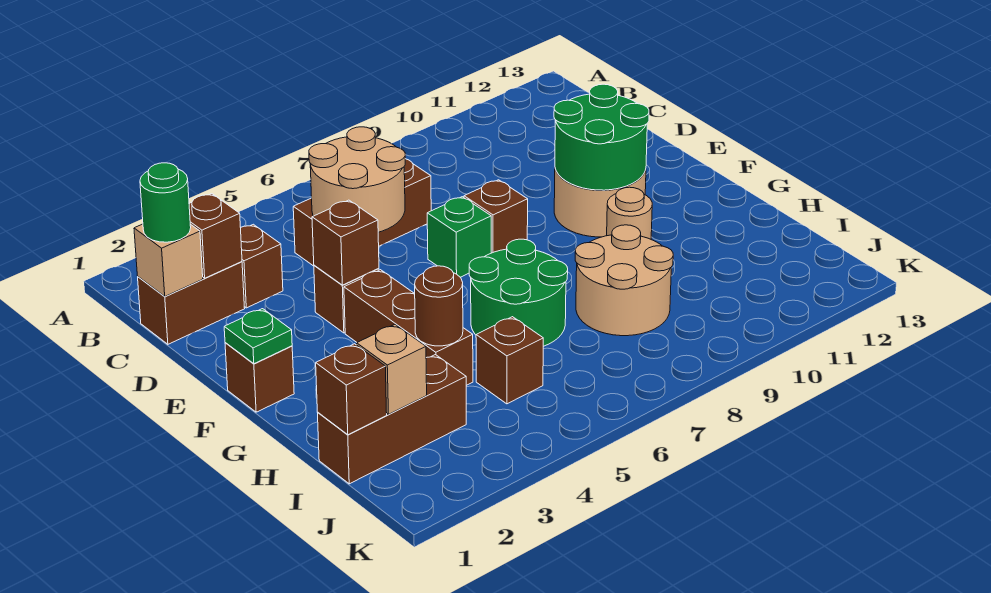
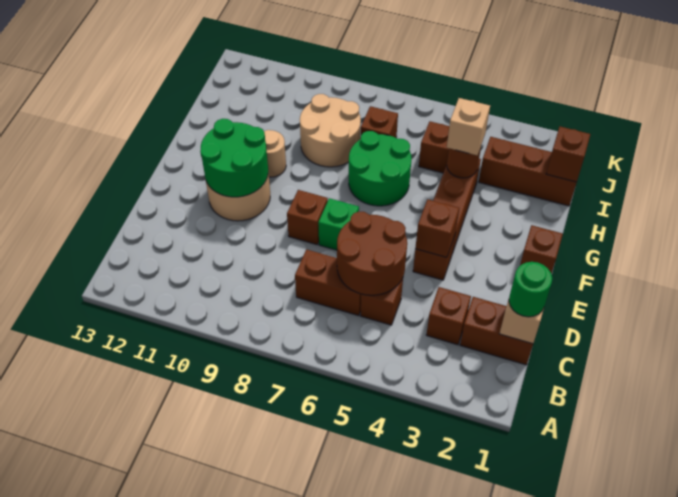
brown 1x1 brick [189,194,242,278] -> brown 1x1 brick moved to [360,106,398,139]
tan 2x2 round brick [309,127,405,232] -> brown 2x2 round brick [337,212,407,295]
green 1x1 plate [224,309,292,364] -> none
tan 1x1 brick [357,325,427,414] -> tan 1x1 brick moved to [447,98,490,155]

